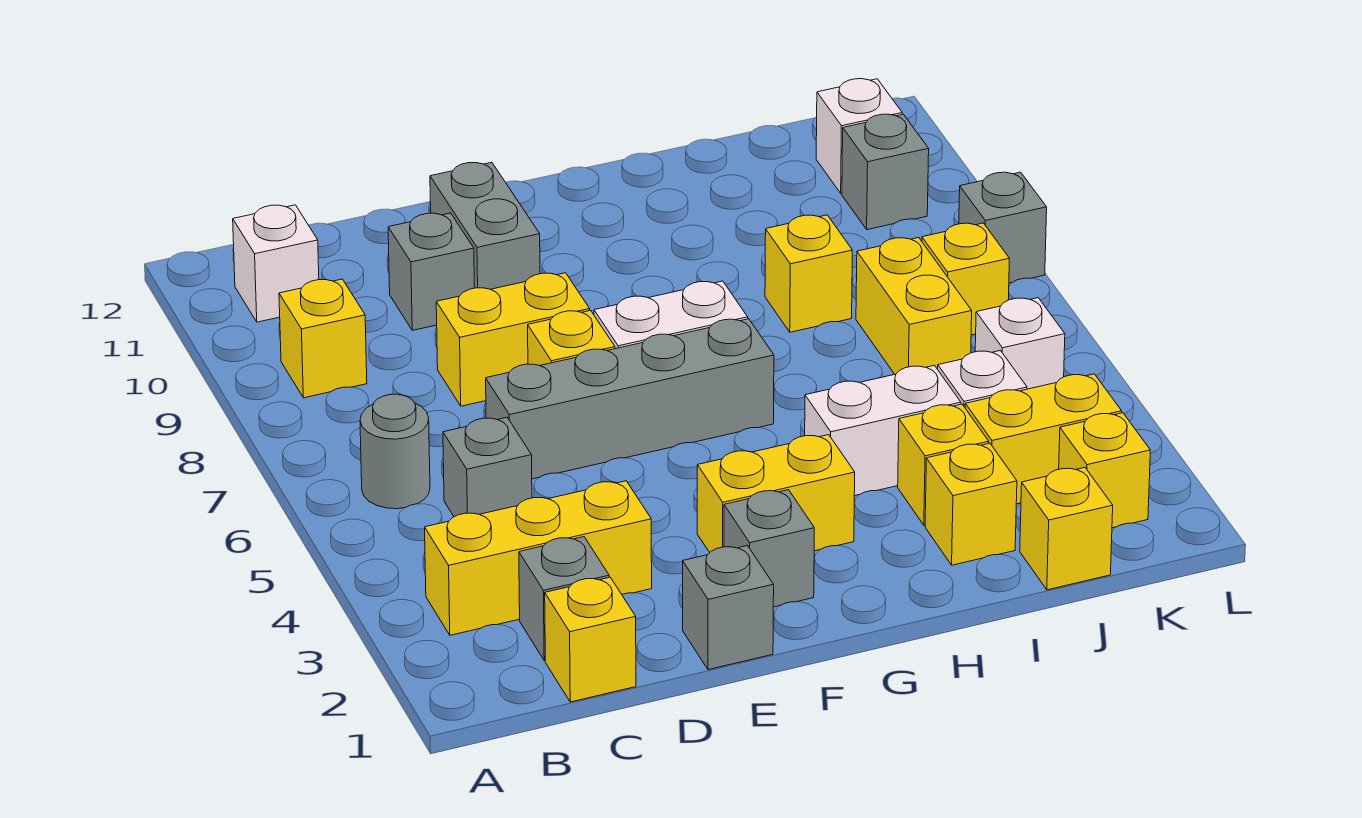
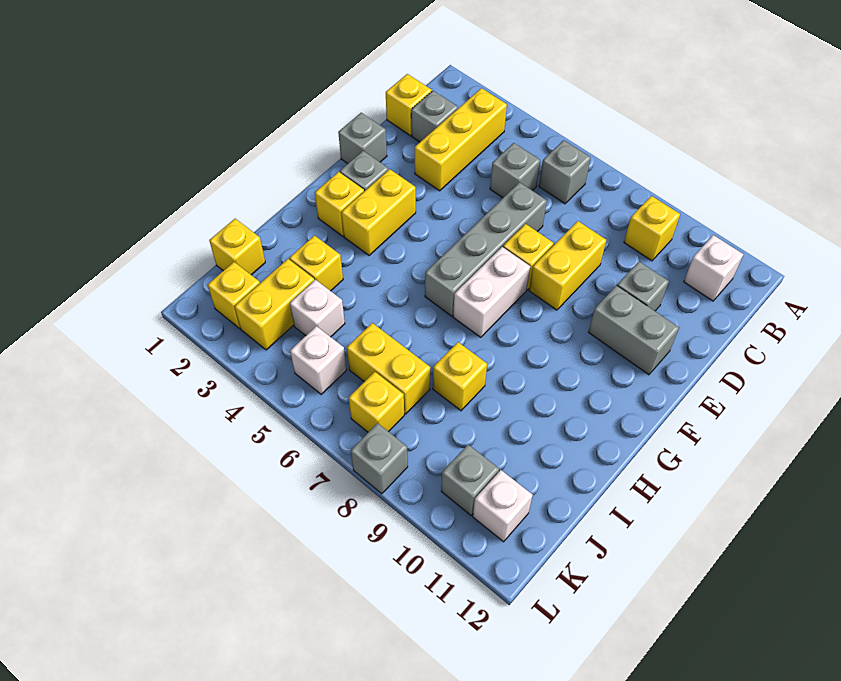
grey 1x1 round brick [360,394,430,509] -> grey 1x1 brick [539,140,591,204]
white 1x2 brick [805,366,961,496] -> none
yellow 1x1 brick [925,443,1017,565] -> yellow 1x1 brick moved to [315,172,364,236]

